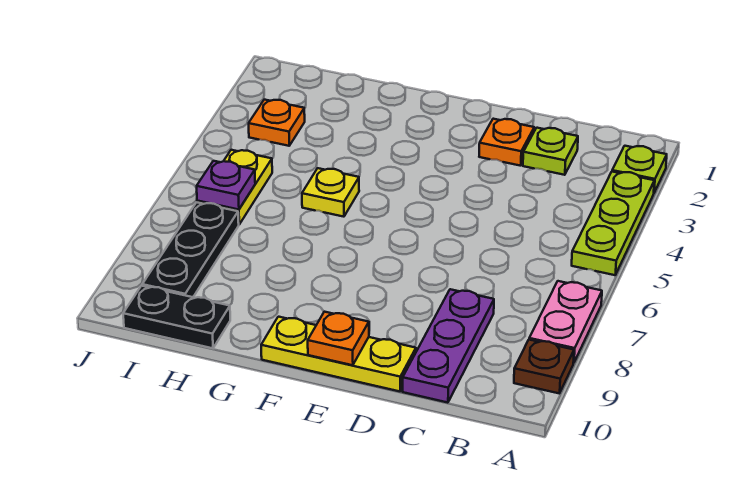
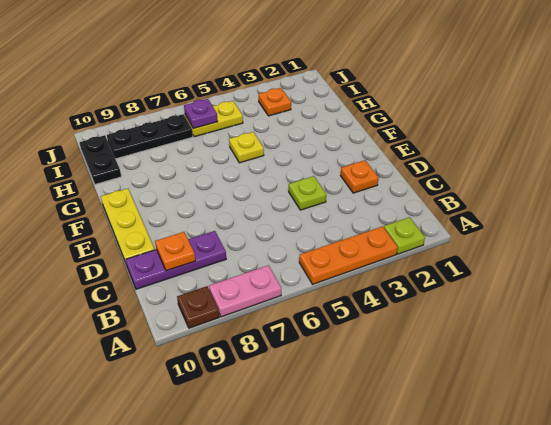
lime 1x3 plate [572,172,654,275] -> orange 1x3 plate [299,226,398,284]
lime 1x1 plate [523,128,578,175] -> lime 1x1 plate moved to [289,176,326,210]
orange 1x1 plate [308,312,369,365] -> orange 1x1 plate moved to [155,232,195,271]

